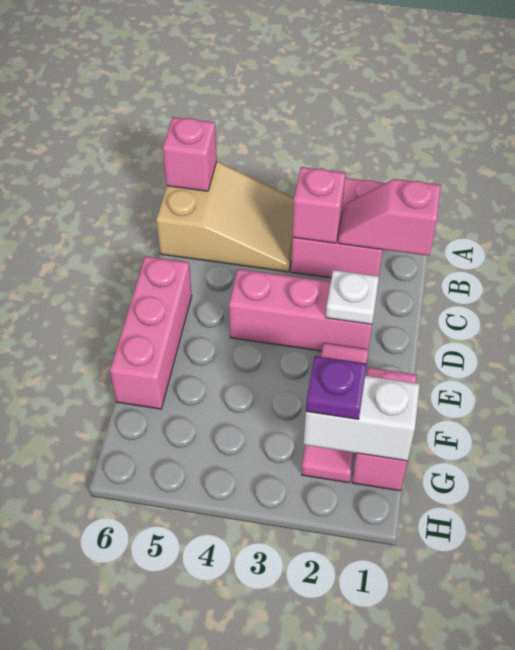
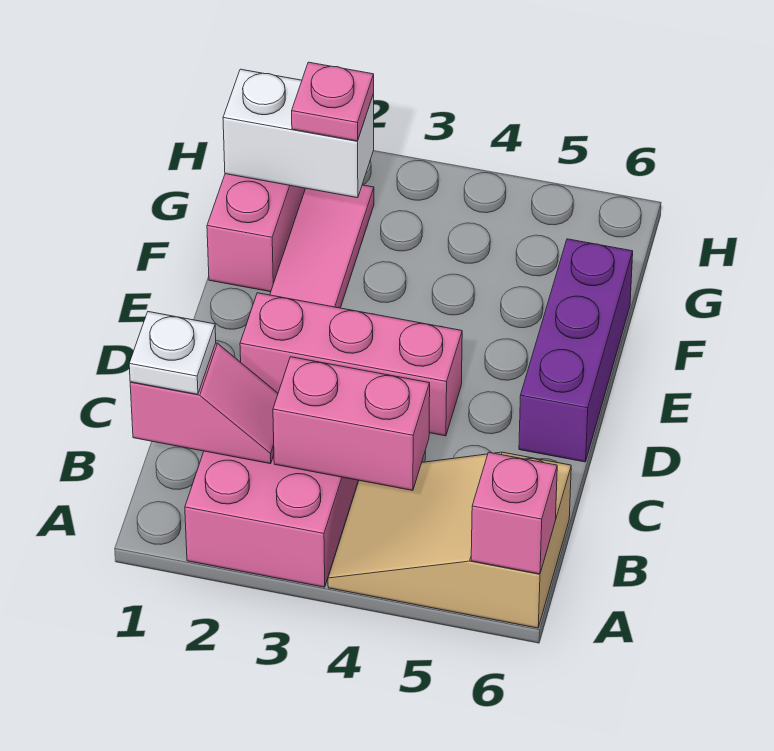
pink 1x1 brick [292,167,345,243] -> pink 1x2 brick [273,357,430,490]
white 1x1 plate [326,270,379,324] -> white 1x1 plate moved to [129,312,216,394]
pink 1x3 brick [110,256,192,409] -> purple 1x3 brick [519,239,633,462]
purple 1x1 plate [306,356,367,419] -> pink 1x1 plate [292,62,374,141]

